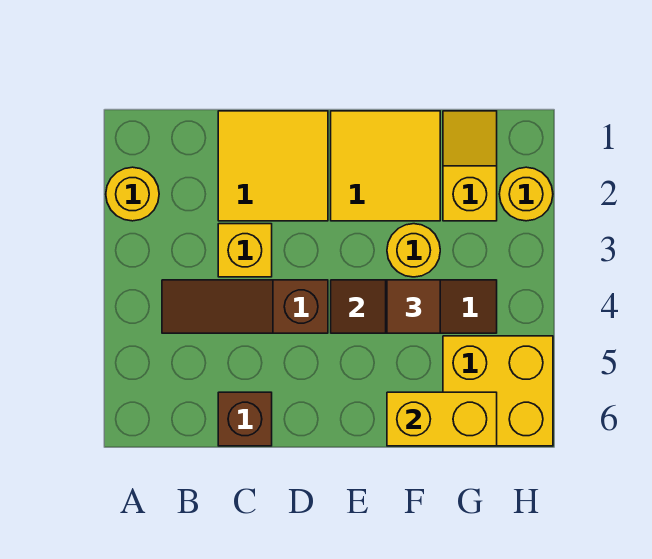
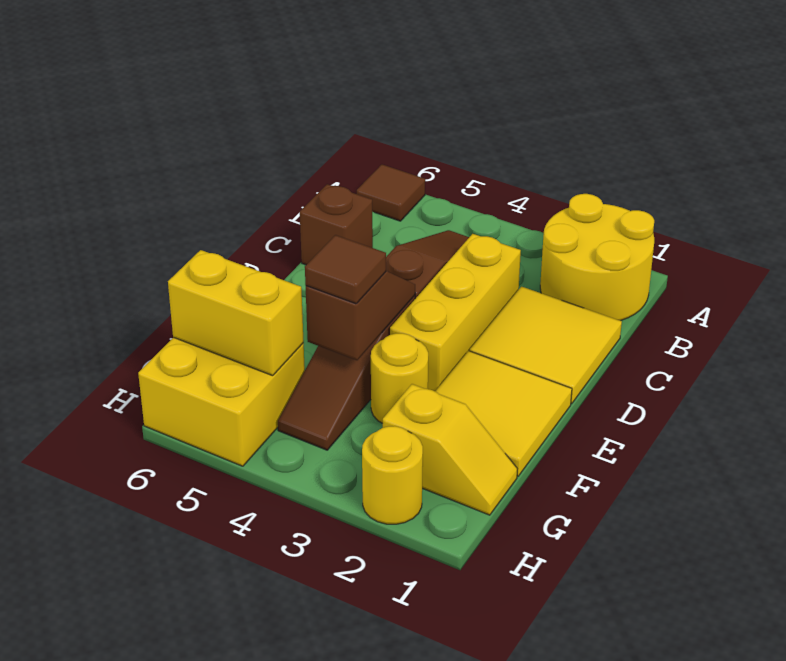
yellow 1x1 round brick [106,167,159,221] -> yellow 2x2 round brick [540,194,654,321]
none -> brown 1x1 tile [357,164,425,221]
yellow 1x1 brick [218,224,272,277] -> yellow 1x3 brick [390,234,521,391]
yellow 1x2 brick [387,392,497,446] -> yellow 1x2 brick turned to [168,250,304,376]

